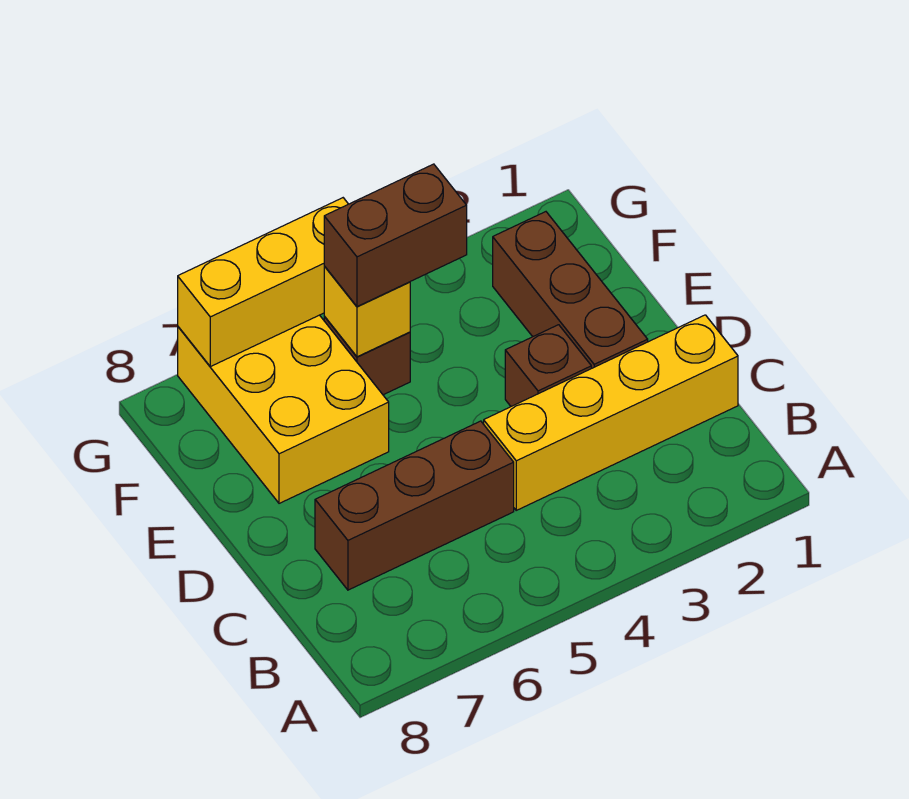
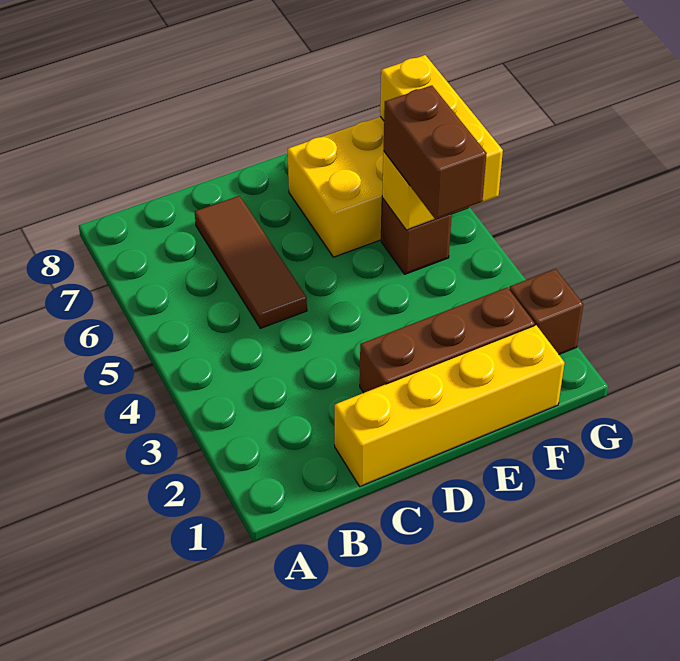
yellow 1x4 brick [484,315,738,510] -> yellow 1x4 brick turned to [335,325,565,487]
brown 1x3 brick [315,421,514,590] -> brown 1x3 tile [195,196,307,328]
brown 1x1 brick [505,325,591,406] -> brown 1x1 brick moved to [509,269,583,354]

